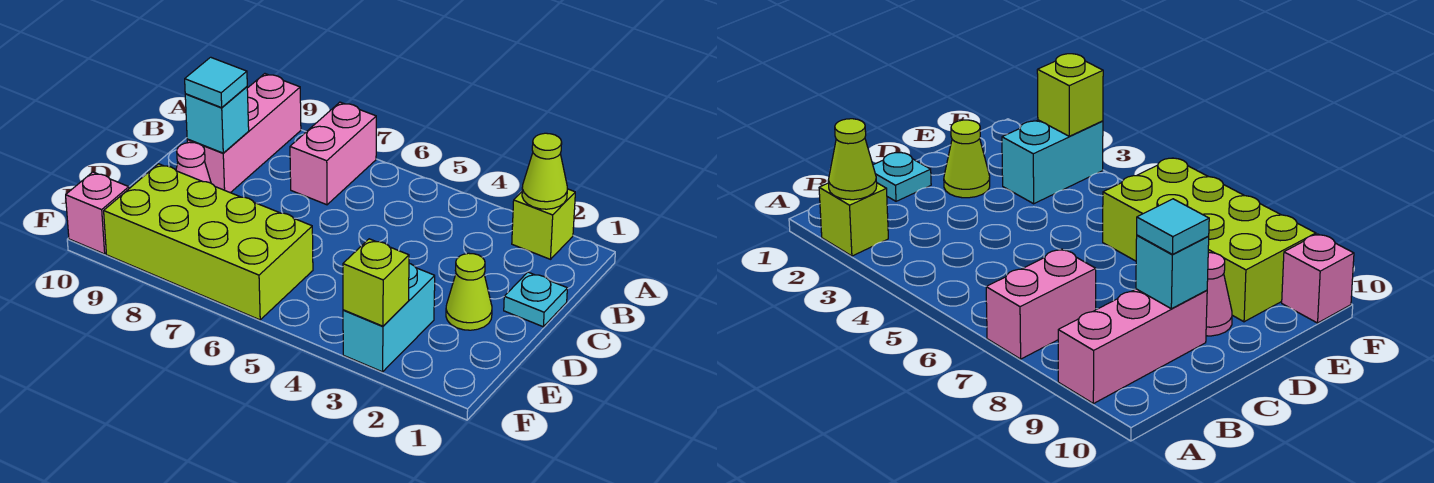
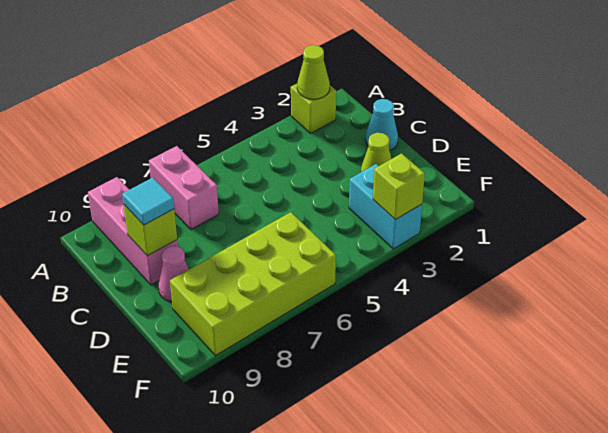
cyan 1x1 plate [504,272,567,327] -> cyan 1x1 cone [366,99,398,150]
cyan 1x1 brick [185,87,249,153] -> lime 1x1 brick [124,205,177,256]
pink 1x1 brick [66,172,129,254] -> none

